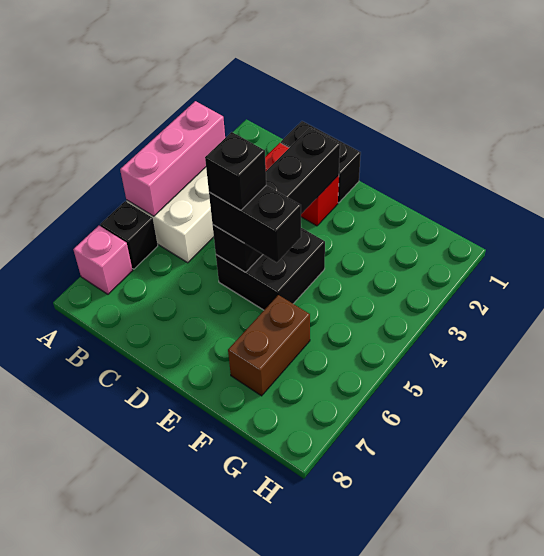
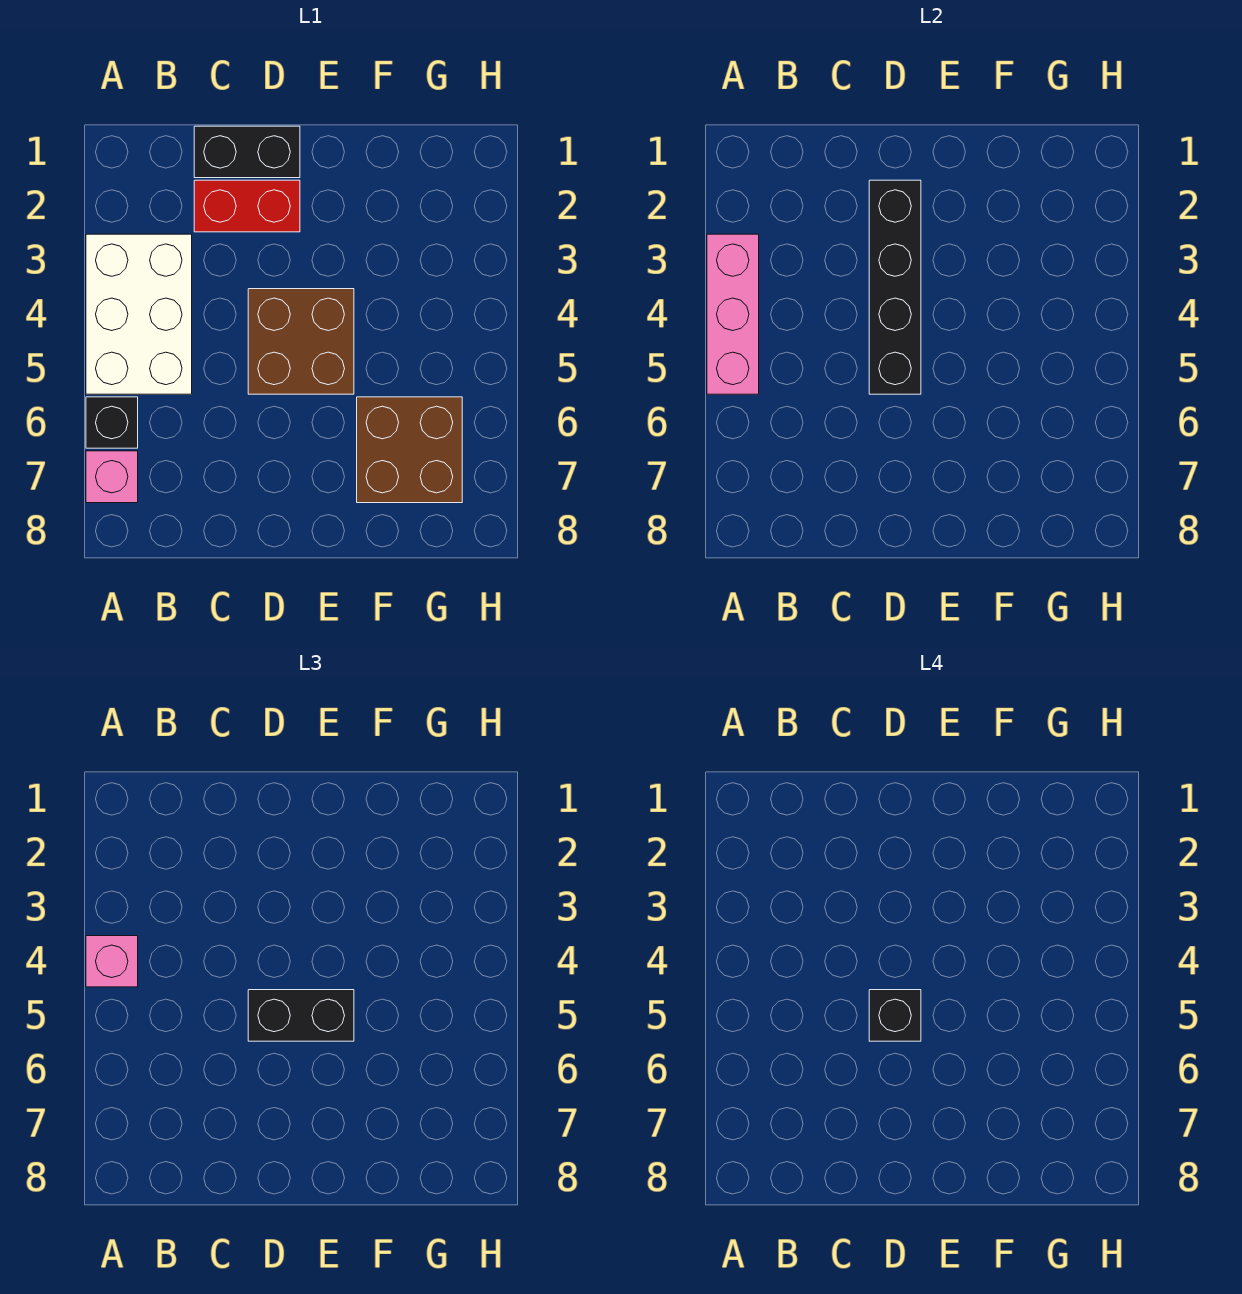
none -> pink 1x1 brick [86,936,138,987]
black 2x2 brick [216,228,325,310] -> brown 2x2 brick [248,289,354,394]
brown 1x2 brick [228,295,310,396] -> brown 2x2 brick [357,397,462,503]

